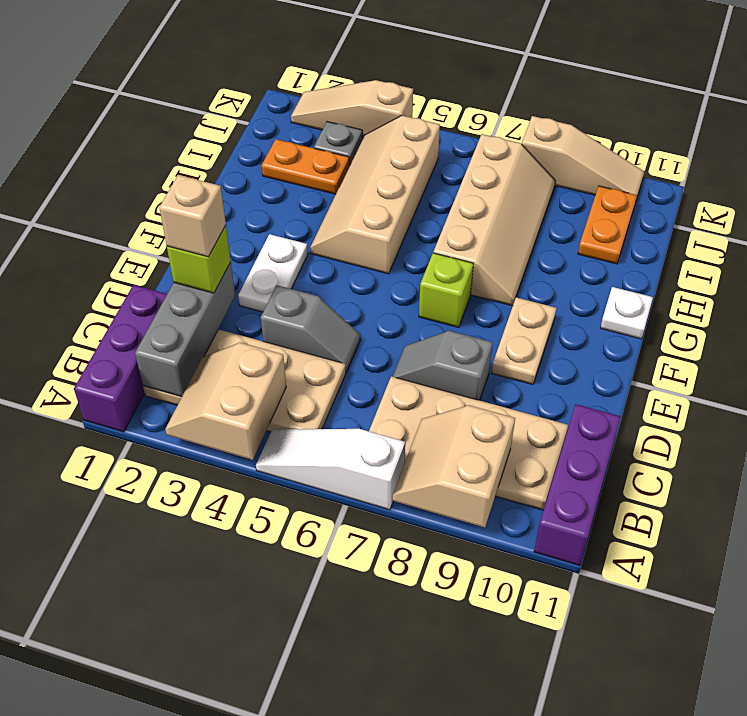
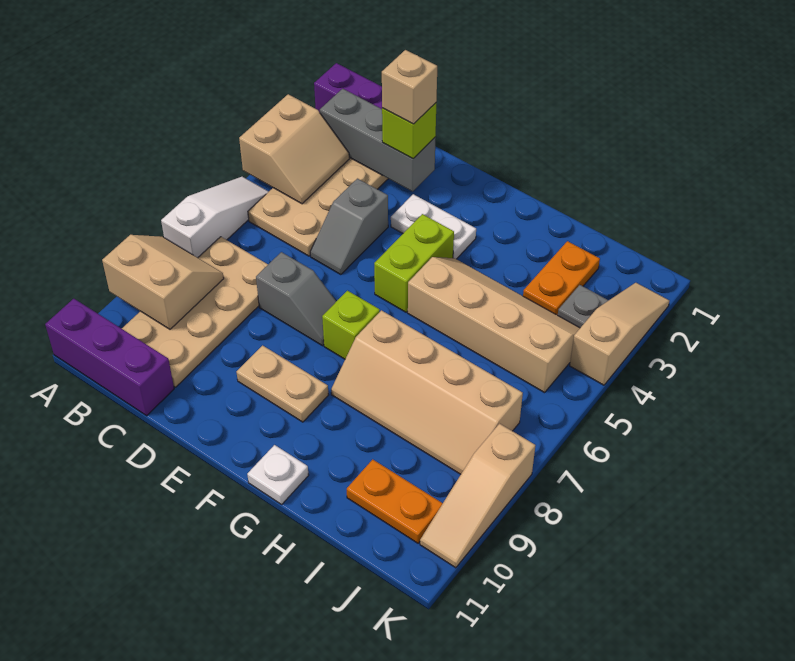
tan 2x2 slope [165,343,286,460] -> tan 2x2 slope turned to [239,94,349,204]
grey 1x2 slope [393,331,493,400] -> grey 1x2 slope turned to [256,252,336,346]
none -> lime 1x2 brick [374,214,454,312]

